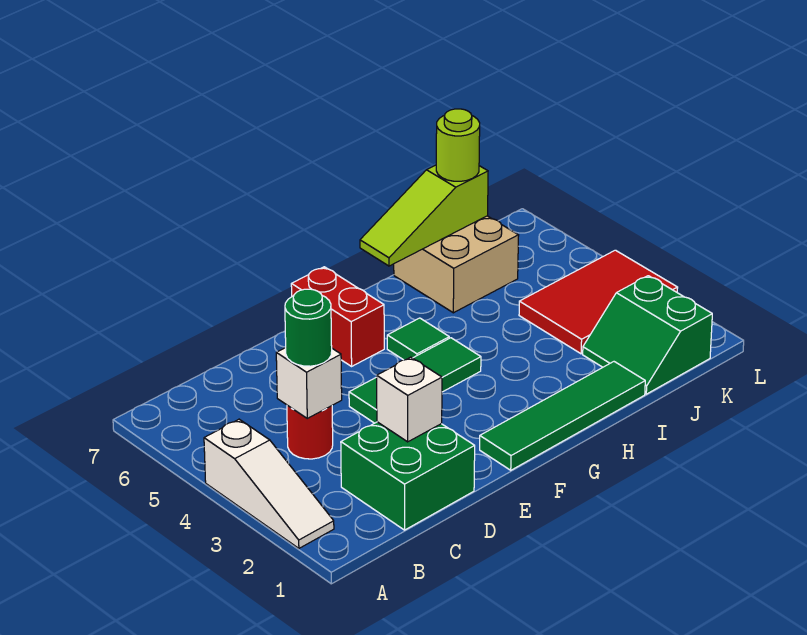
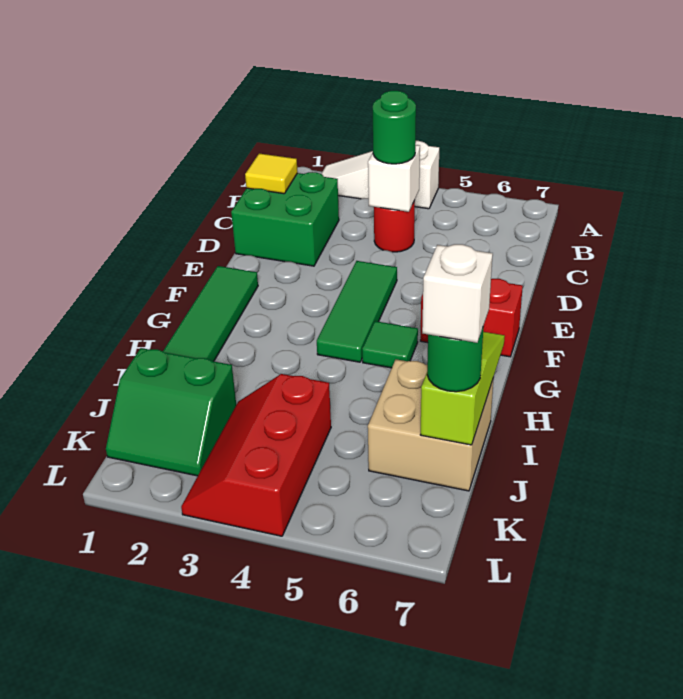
none -> yellow 1x1 tile [245,153,298,194]
white 1x1 brick [377,357,442,442] -> white 1x1 brick moved to [422,244,493,343]
green 2x2 slope [583,276,712,394] -> green 2x2 slope turned to [106,348,236,476]
red 2x3 tile [519,250,678,354] -> red 2x3 slope [181,374,331,536]
lime 1x1 round brick [436,109,480,181] -> green 1x1 round brick [427,328,483,392]

